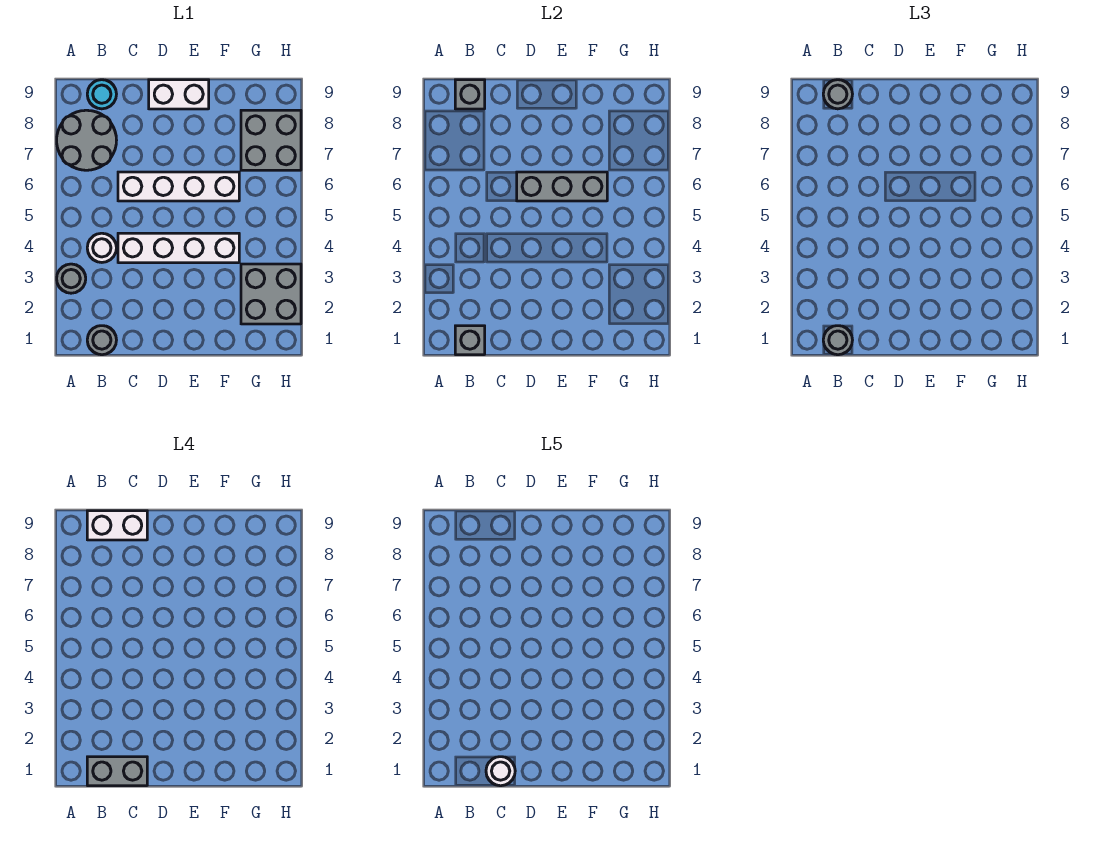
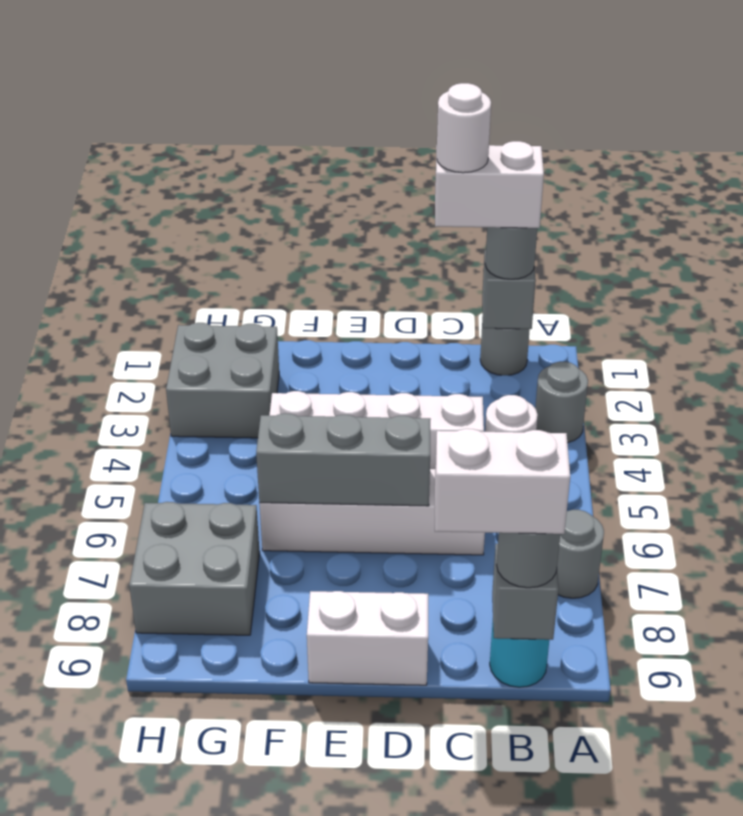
grey 2x2 round brick [57,110,117,170] -> grey 1x1 round brick [557,510,604,598]
grey 1x2 brick [87,757,147,786] -> white 1x2 brick [435,141,544,228]

